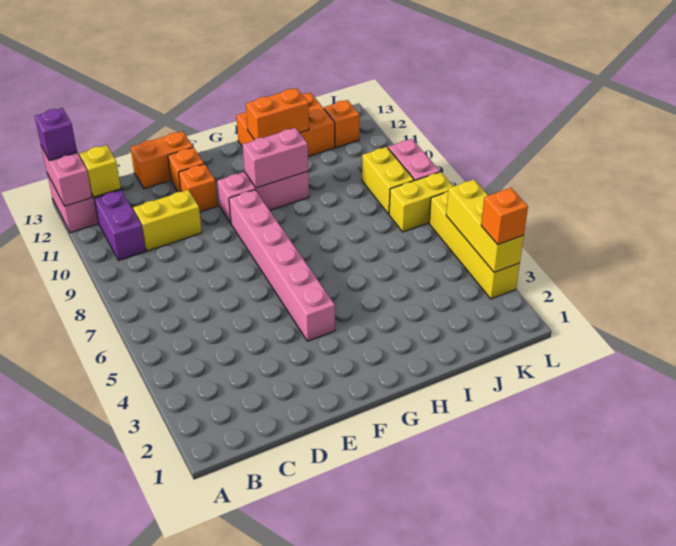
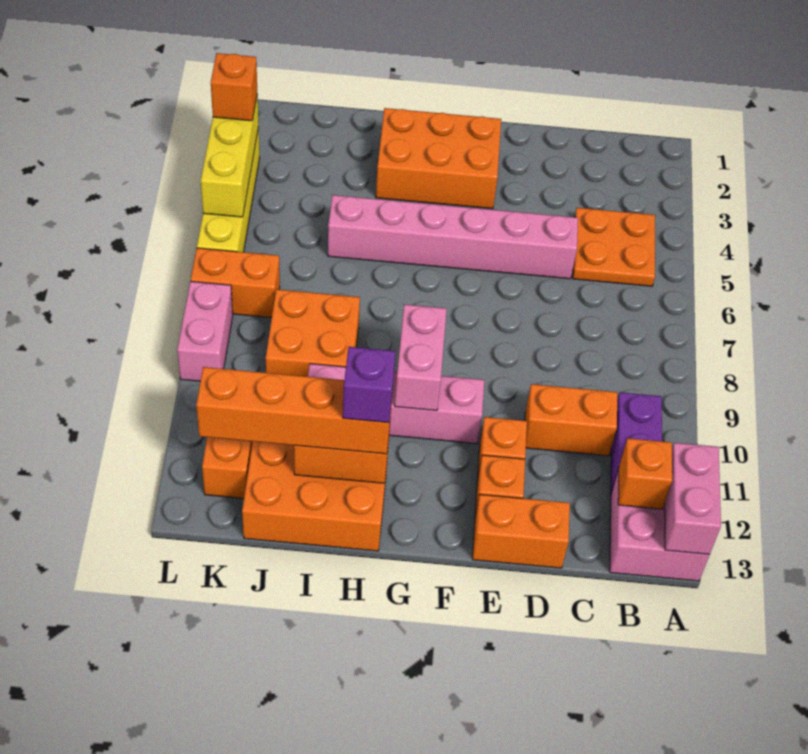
purple 1x1 brick [35,108,77,161] -> purple 1x1 brick moved to [343,347,396,423]
none -> orange 2x2 plate [573,208,655,286]
yellow 1x1 brick [79,145,121,197] -> orange 1x1 brick [618,438,672,509]
yellow 1x2 brick [133,190,202,251] -> orange 1x2 brick [525,384,617,456]
none -> orange 2x3 brick [376,108,501,209]
pink 1x6 brick [229,190,335,341] -> pink 1x6 brick turned to [328,195,578,279]
pink 1x3 brick [217,171,309,223] -> pink 1x4 brick [308,364,484,444]
pink 1x2 brick [243,128,308,188] -> pink 1x2 brick turned to [395,304,447,411]
none -> orange 1x4 brick [196,367,393,454]
none -> orange 2x2 brick [266,289,360,377]
yellow 1x2 brick [389,172,453,232] -> orange 1x2 brick [191,248,280,318]
yellow 1x2 brick [362,147,414,214] -> none

